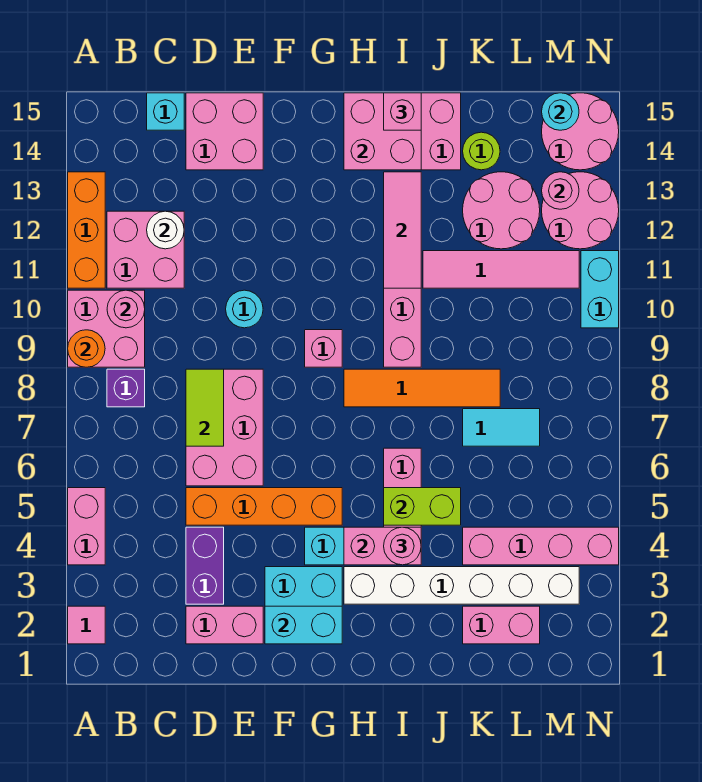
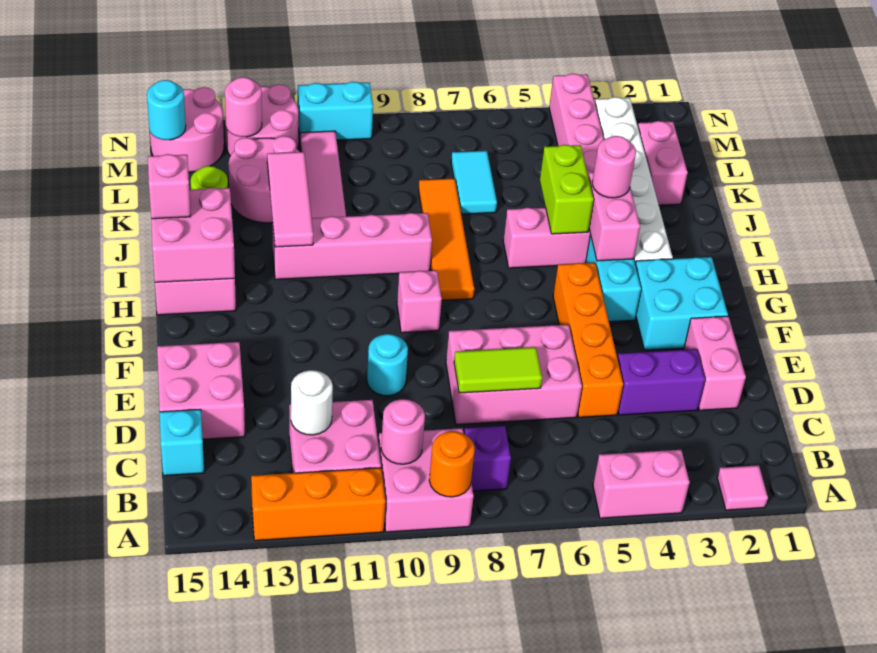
cyan 1x2 brick [265,606,342,644] -> none
pink 1x3 tile [384,172,421,288] -> pink 1x3 tile turned to [267,152,313,247]

